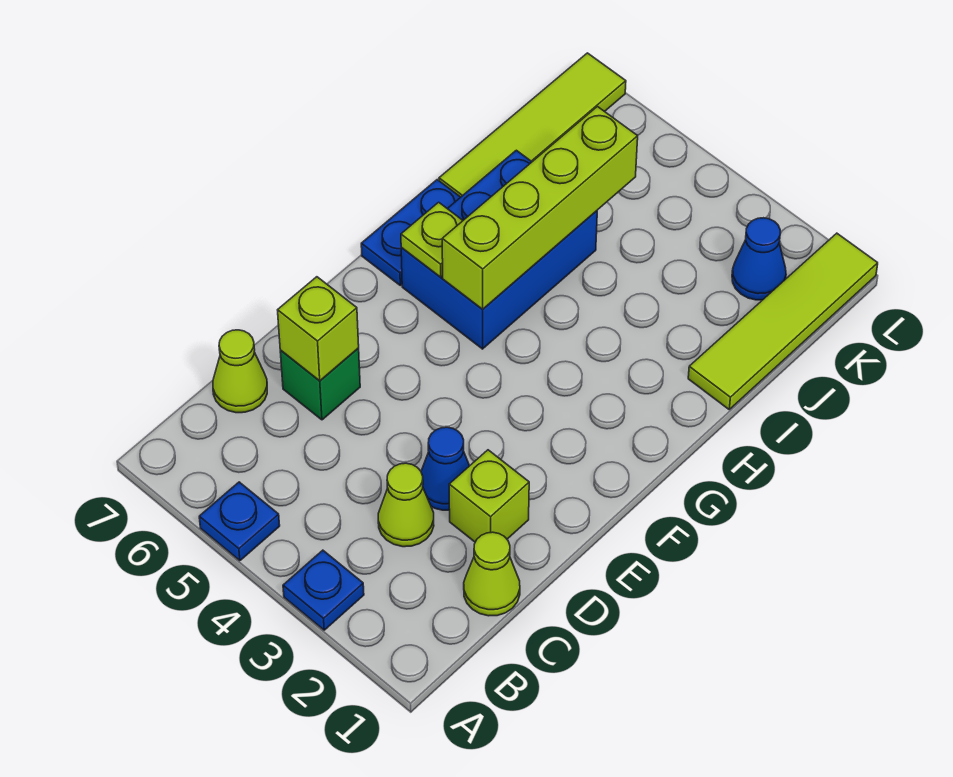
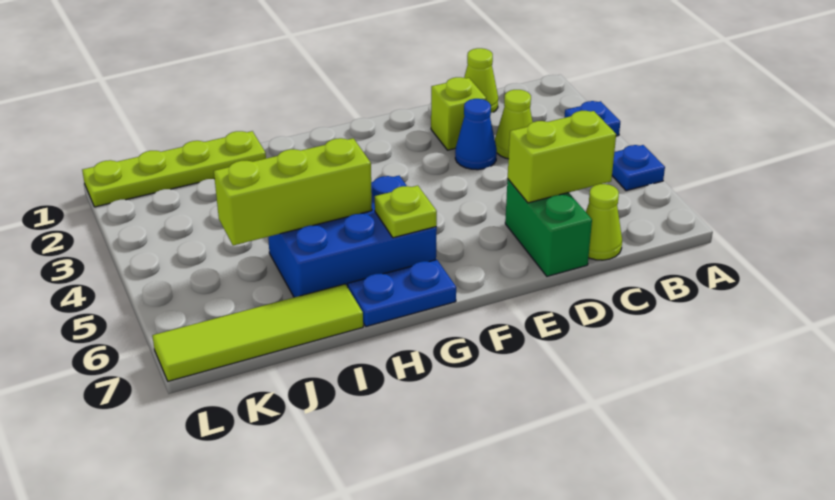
green 1x1 brick [280,348,360,420] -> green 1x2 brick [505,179,592,276]
lime 1x1 brick [278,277,359,381] -> lime 1x2 brick [508,111,616,203]
lime 1x4 brick [442,106,638,309] -> lime 1x3 brick [214,138,372,245]
lime 1x4 tile [688,233,878,409] -> lime 1x4 plate [82,131,266,207]
blue 1x1 cone [732,218,786,300] -> none

